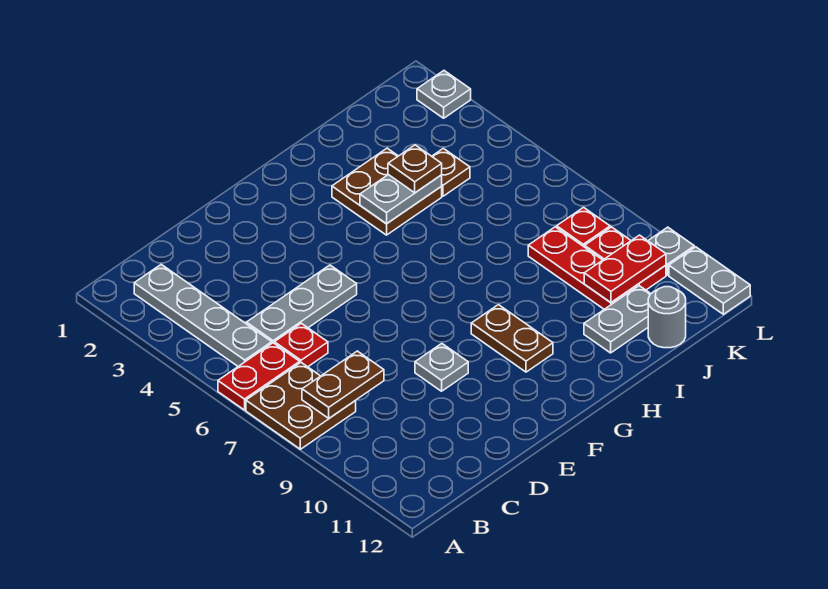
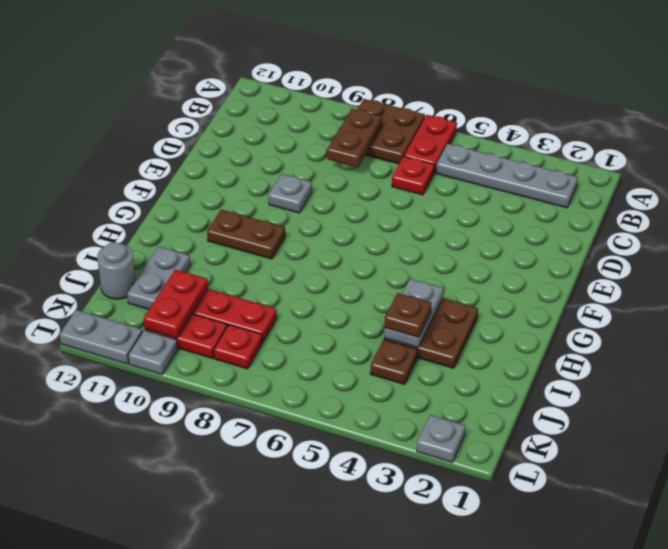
grey 1x3 plate [246,265,357,343] -> none

